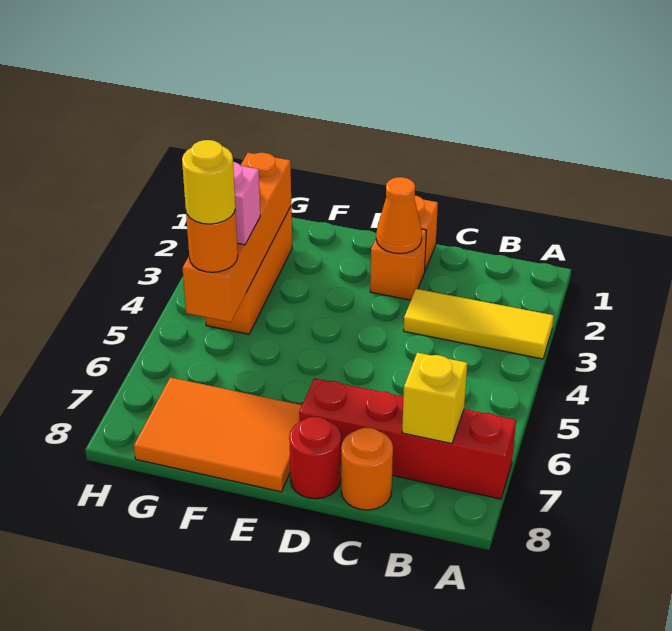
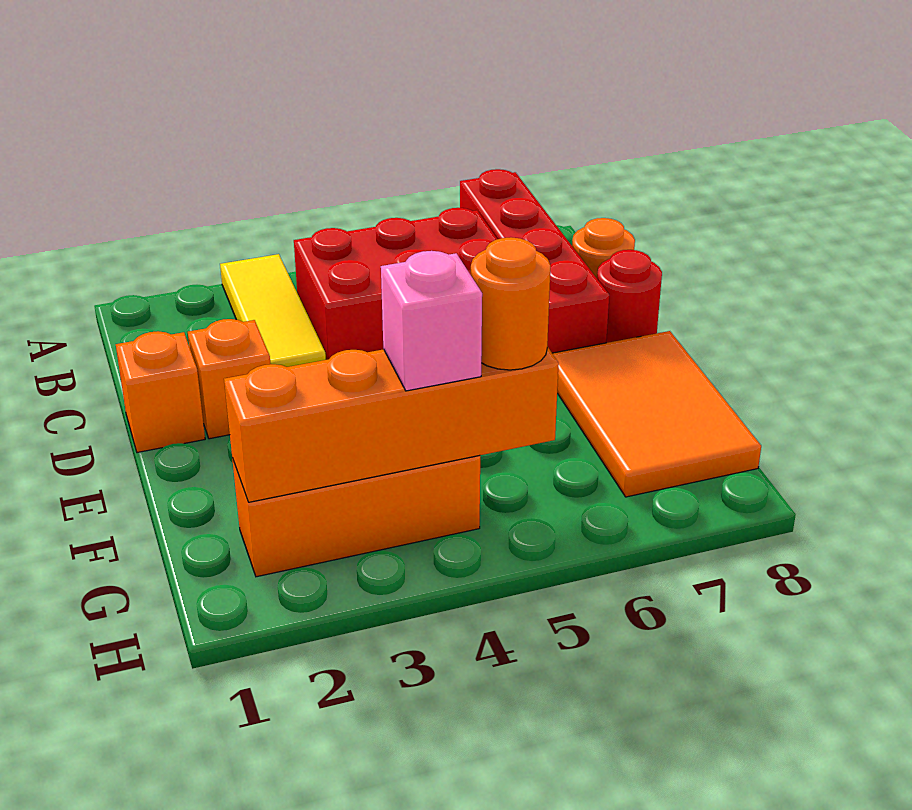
none -> red 2x3 brick [294,208,497,360]
yellow 1x1 brick [402,353,467,444] -> none
orange 1x1 cone [376,177,422,254] -> none
yellow 1x1 round brick [182,140,235,224] -> none

